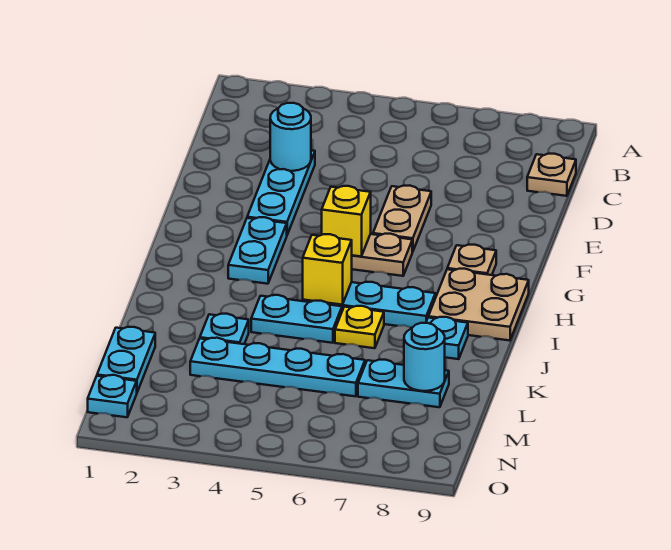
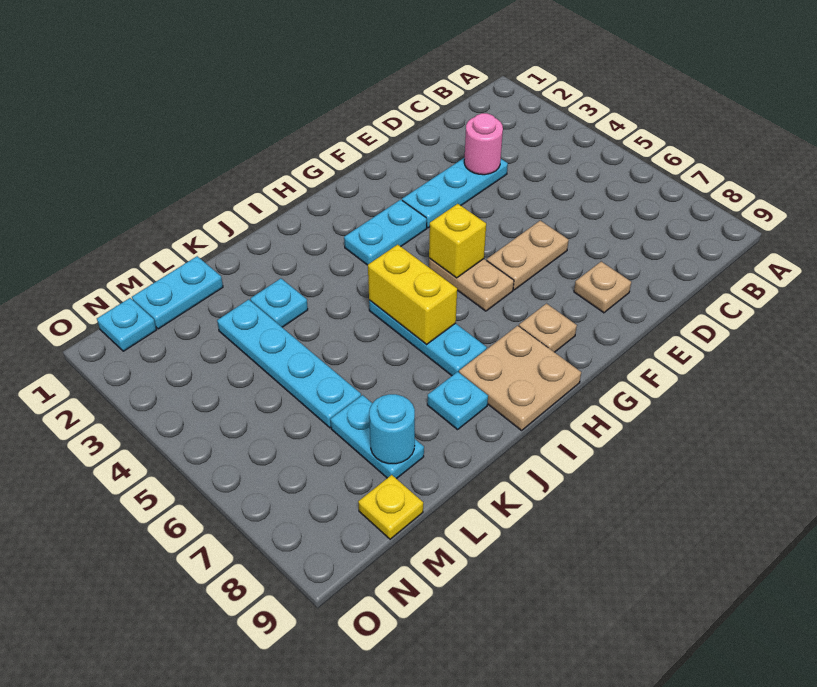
tan 1x1 plate [527,154,576,196] -> tan 1x1 plate moved to [574,262,631,313]
cyan 1x1 round brick [270,103,311,171] -> pink 1x1 round brick [464,113,503,175]
yellow 1x1 brick [303,234,352,305] -> yellow 1x2 brick [368,245,457,345]
cyan 1x2 plate [251,295,342,343] -> none
yellow 1x1 plate [335,306,384,348] -> yellow 1x1 plate moved to [358,475,423,539]

